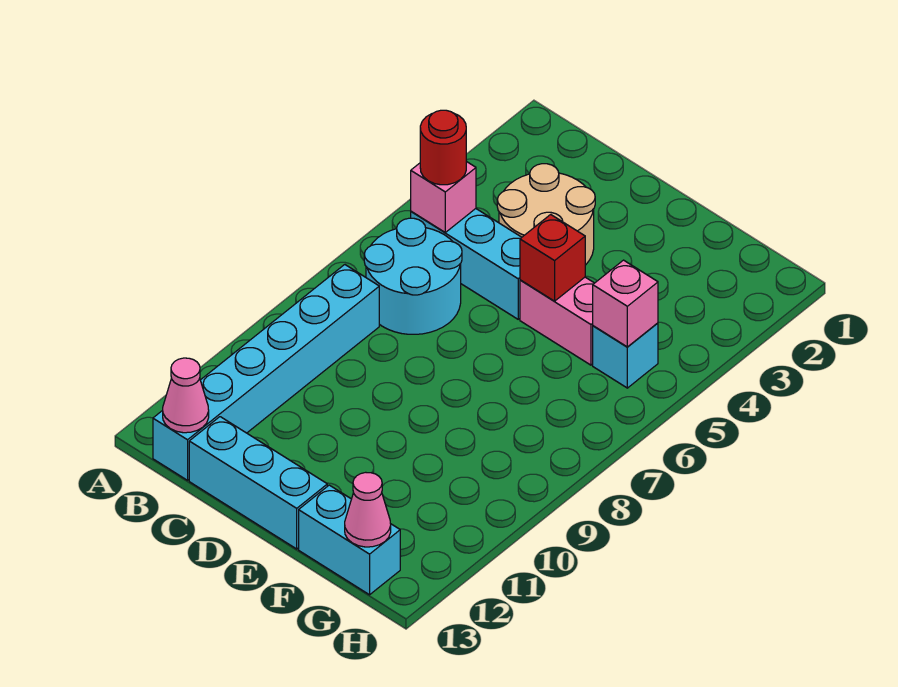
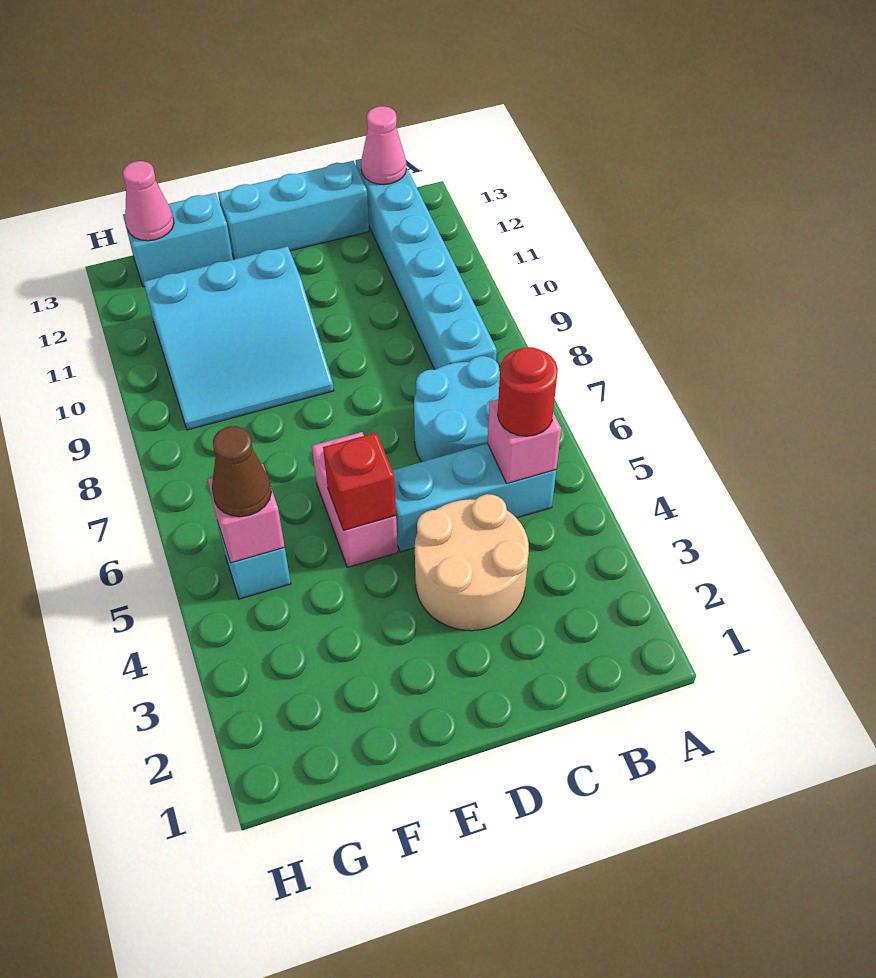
pink 1x2 brick [520,277,594,365] -> pink 1x2 brick turned to [312,432,398,567]
none -> cyan 3x3 slope [144,246,334,430]
none -> brown 1x1 cone [212,426,271,517]

